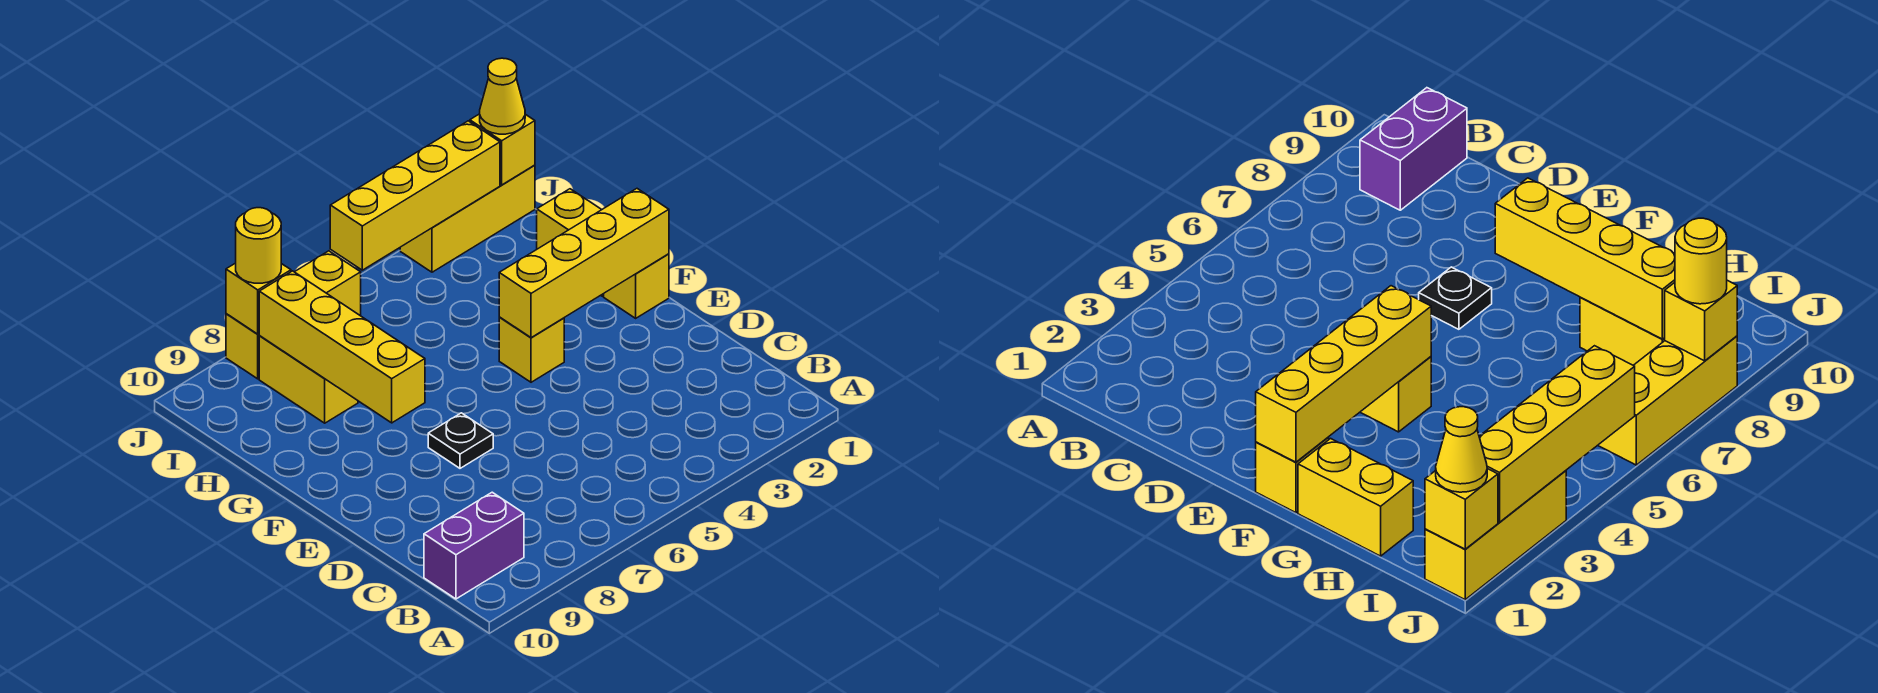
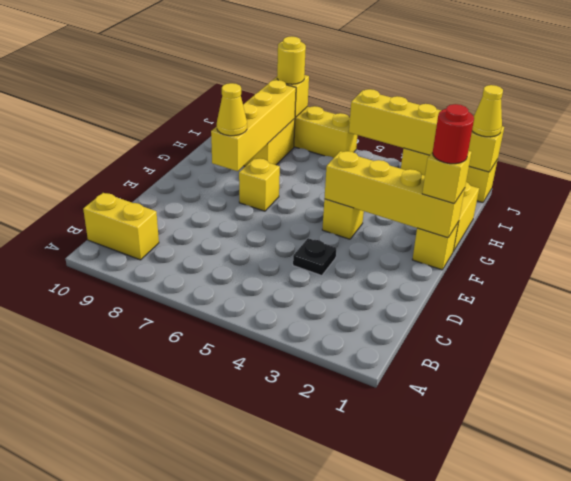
purple 1x2 brick [424,492,524,599] -> yellow 1x2 brick [83,193,159,260]
black 1x1 plate [428,413,493,468] -> black 1x1 plate moved to [293,238,336,276]
none -> yellow 1x1 brick [422,151,472,203]
none -> red 1x1 round brick [433,104,474,164]
none -> yellow 1x1 brick [239,159,280,211]
none -> yellow 1x1 cone [217,83,247,136]

